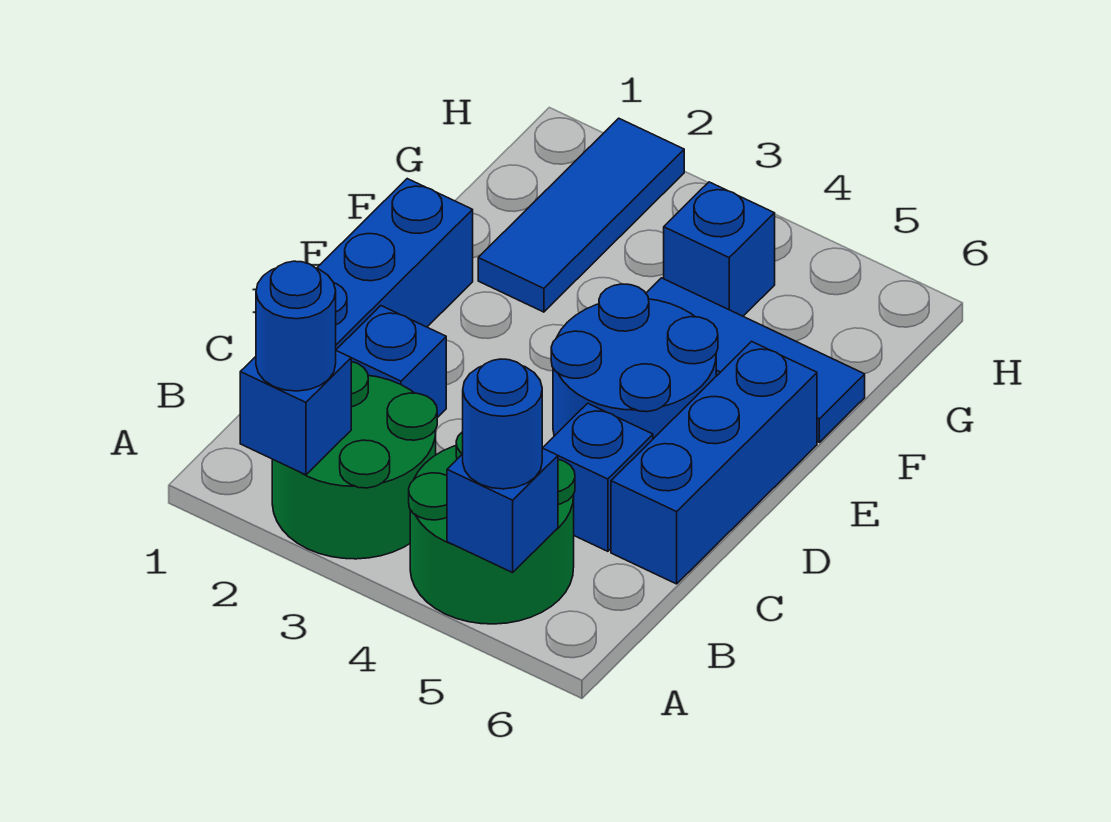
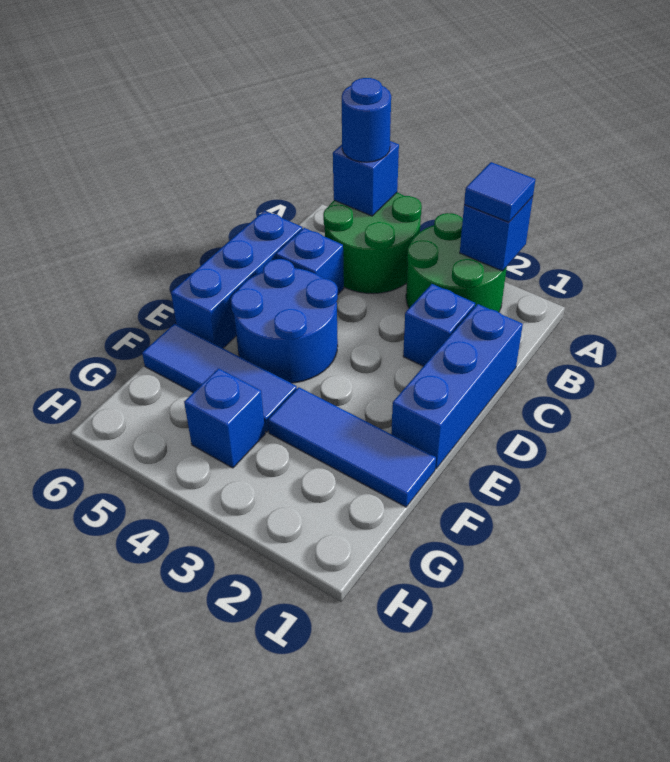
blue 1x1 round brick [256,261,336,391] -> blue 1x1 tile [464,162,536,222]
blue 1x3 tile [478,118,684,312] -> blue 1x3 tile turned to [268,387,436,507]

